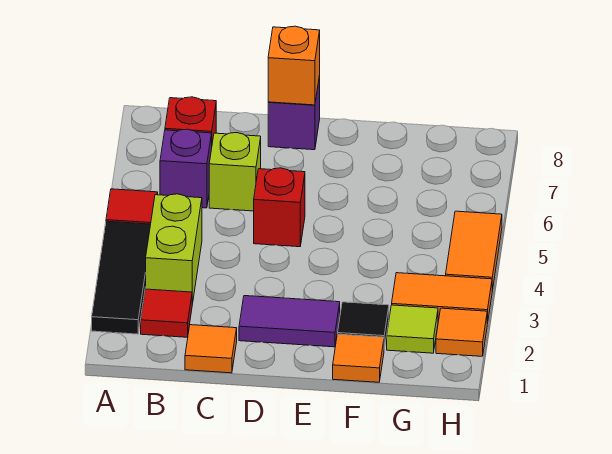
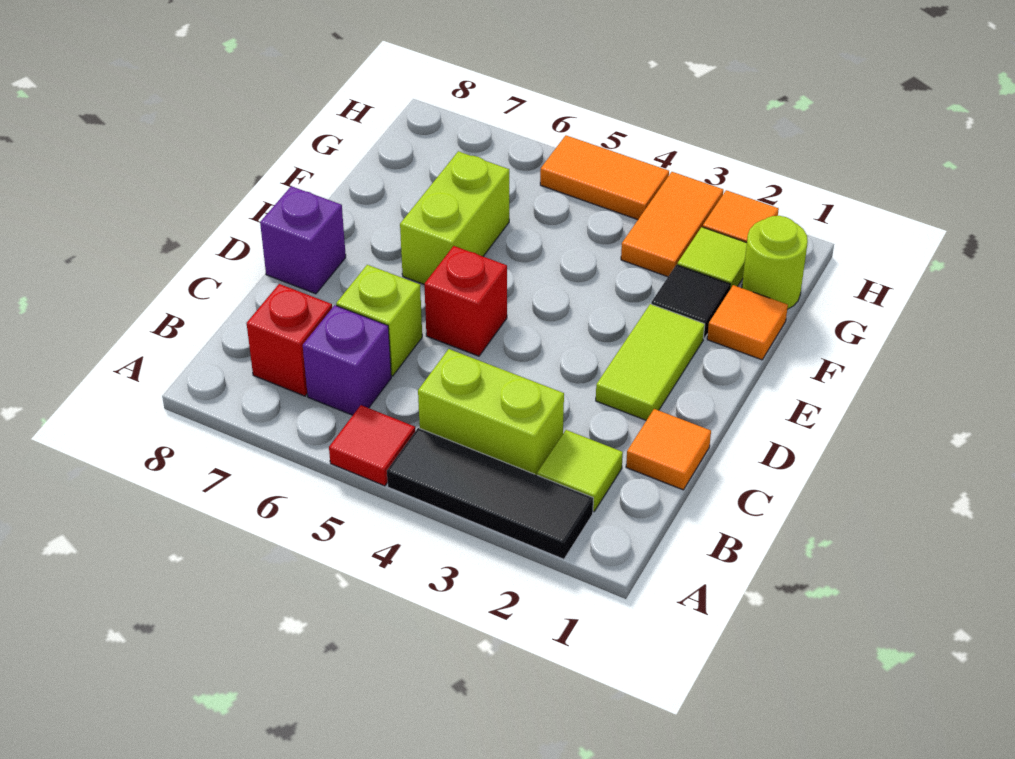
red 1x1 tile [141,289,192,337] -> lime 1x1 tile [537,430,623,512]
purple 1x2 tile [239,296,340,347] -> lime 1x2 tile [596,304,705,420]
orange 1x1 brick [268,26,320,105] -> none
none -> lime 1x2 brick [400,151,509,284]
none -> lime 1x1 round brick [742,216,808,309]

